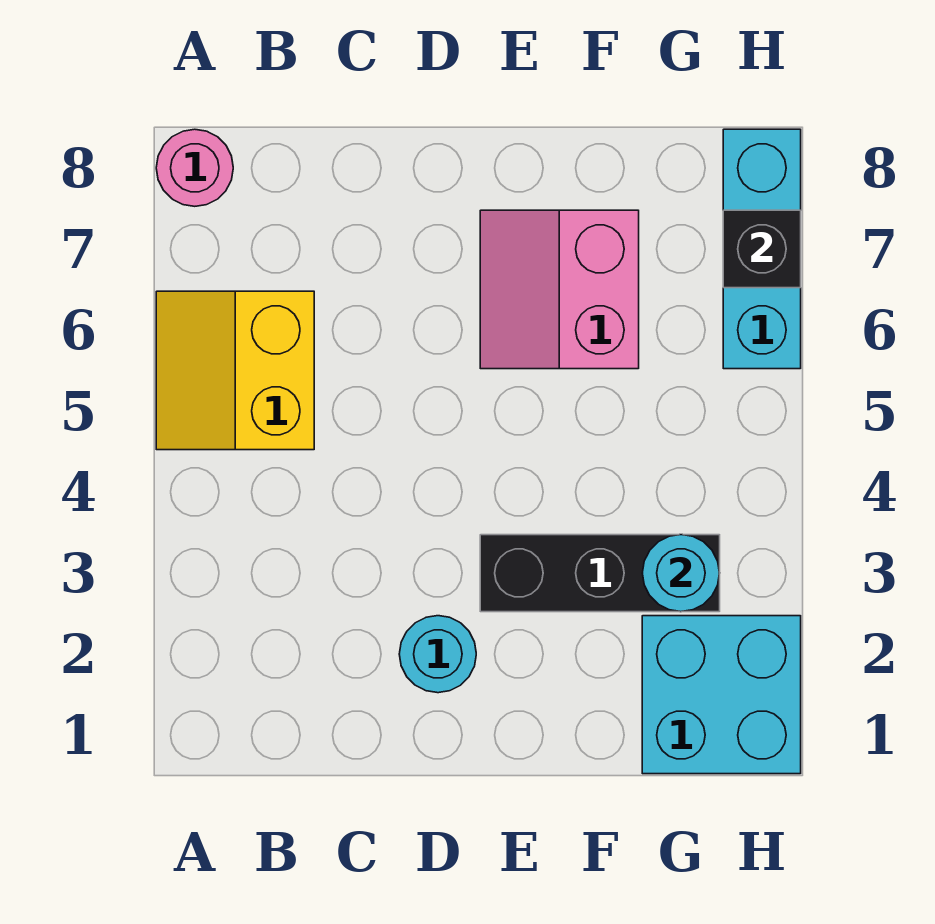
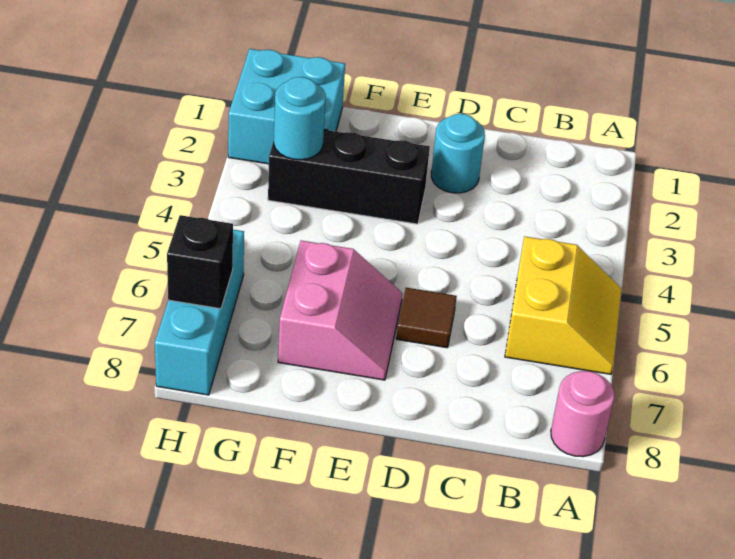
none -> brown 1x1 tile [396,288,457,348]

